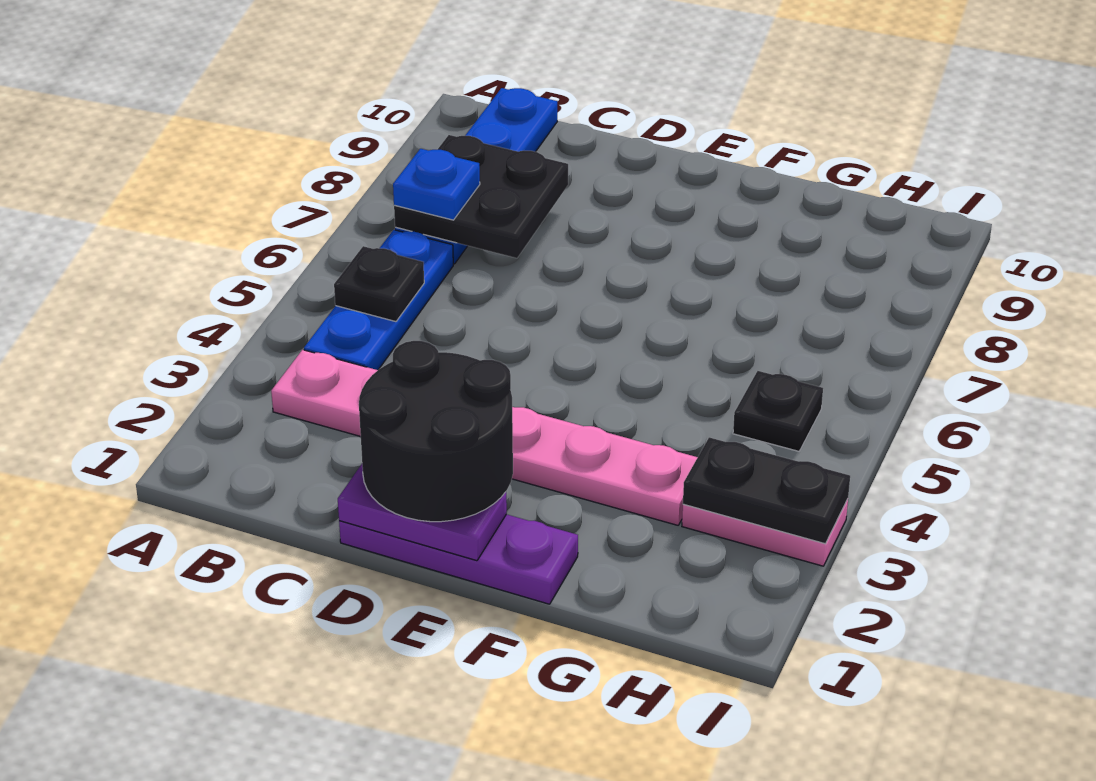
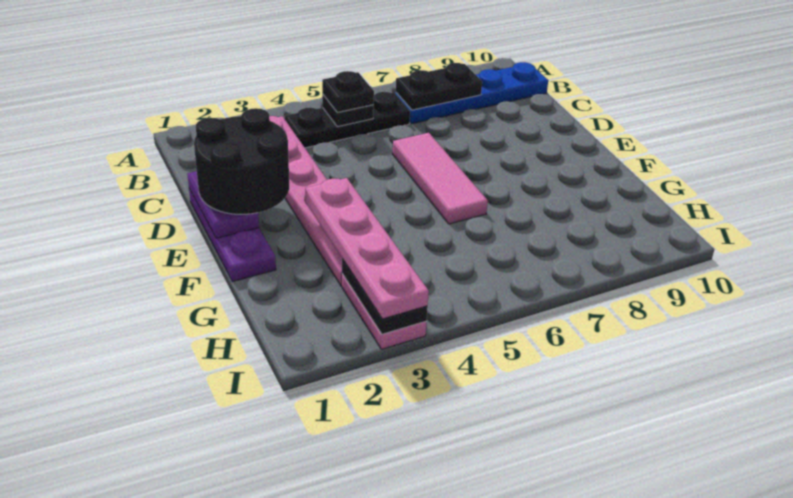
blue 1x3 plate [304,230,453,370] -> black 1x3 plate [284,92,410,148]
black 2x2 plate [394,135,568,258] -> black 1x2 plate [396,63,482,110]
blue 1x1 plate [393,149,480,220] -> none
none -> pink 1x3 tile [393,133,488,224]
none -> pink 1x4 plate [305,178,429,319]
black 1x1 plate [733,371,823,451] -> black 1x1 plate moved to [322,71,374,112]

